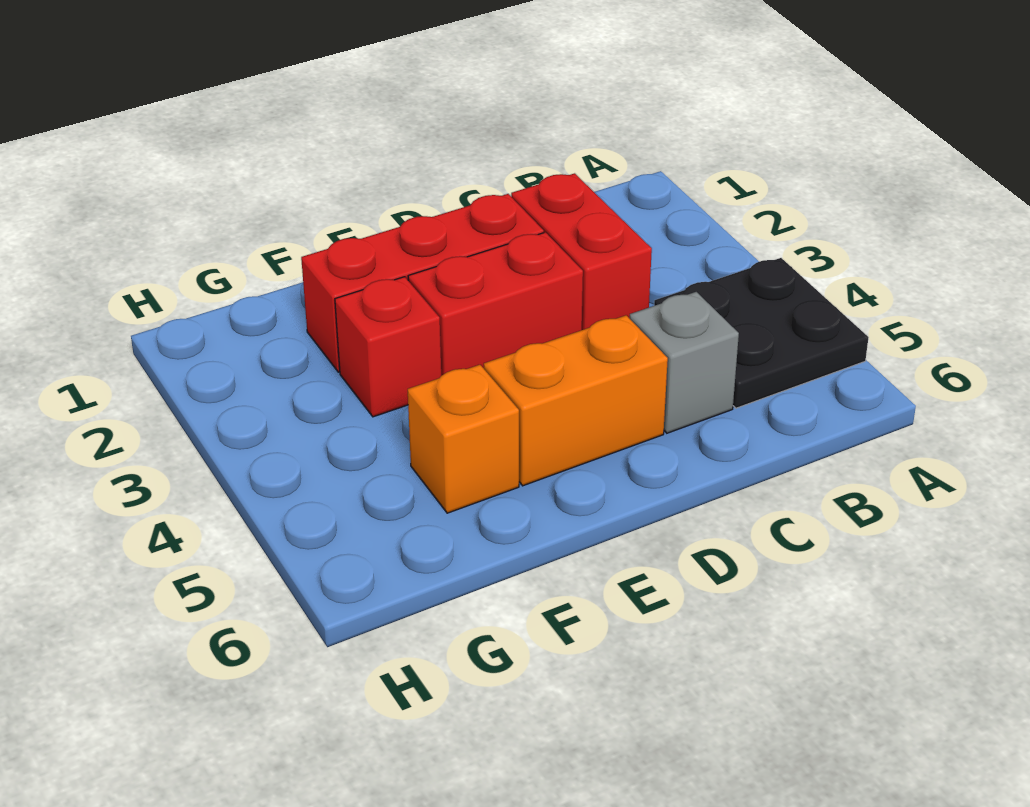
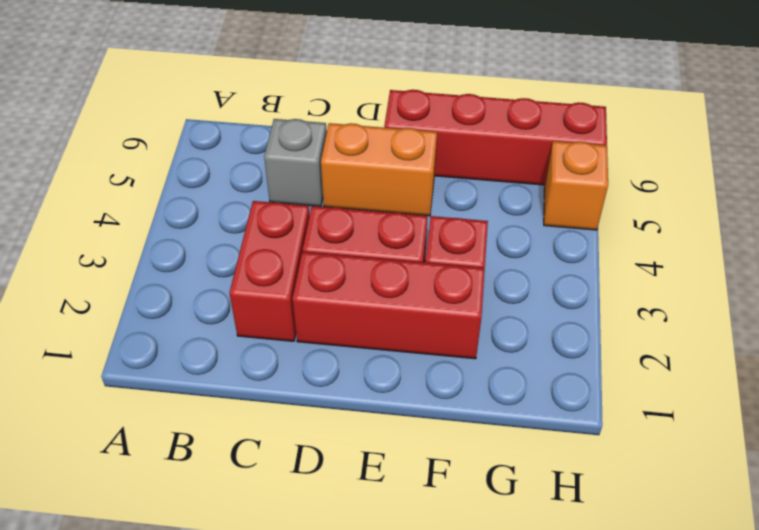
black 2x2 plate [654,258,869,408] -> none
none -> red 1x4 brick [384,90,607,185]
orange 1x1 brick [408,365,519,513] -> orange 1x1 brick moved to [544,141,608,230]

